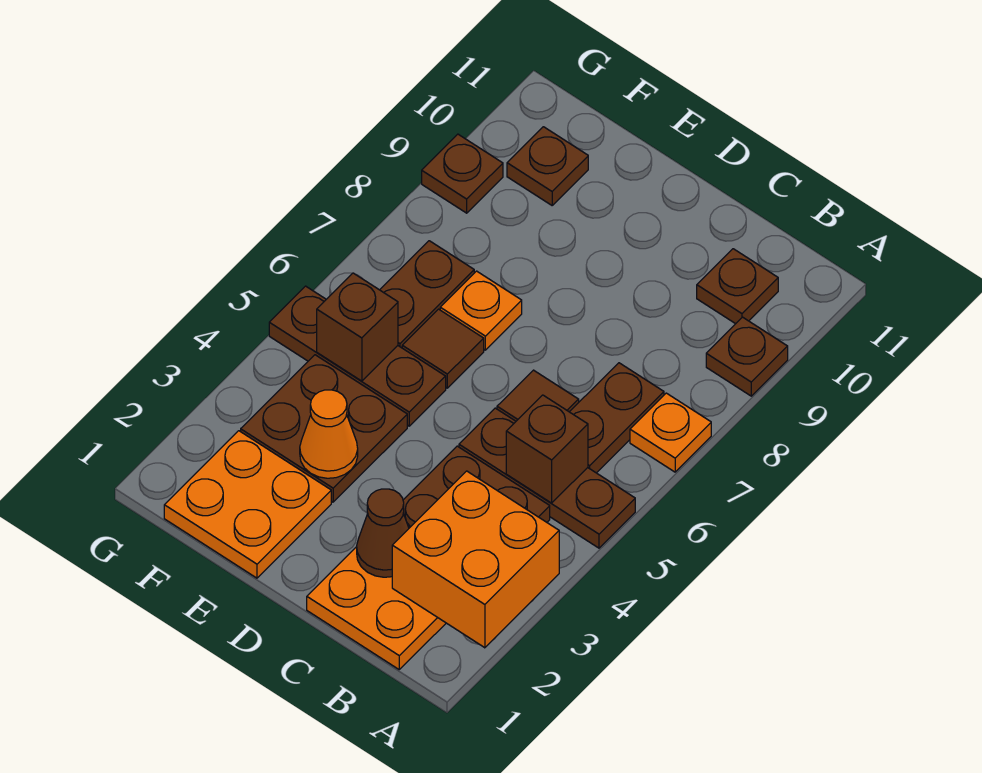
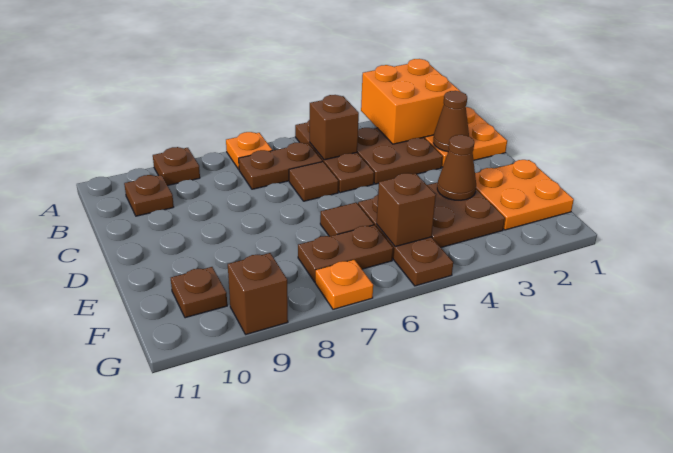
orange 1x1 cone [300,390,358,478] -> brown 1x1 cone [437,135,476,200]
orange 1x1 plate [440,271,522,350] -> orange 1x1 plate moved to [315,260,373,309]
brown 1x1 plate [422,134,503,213] -> brown 1x1 brick [228,253,288,334]

